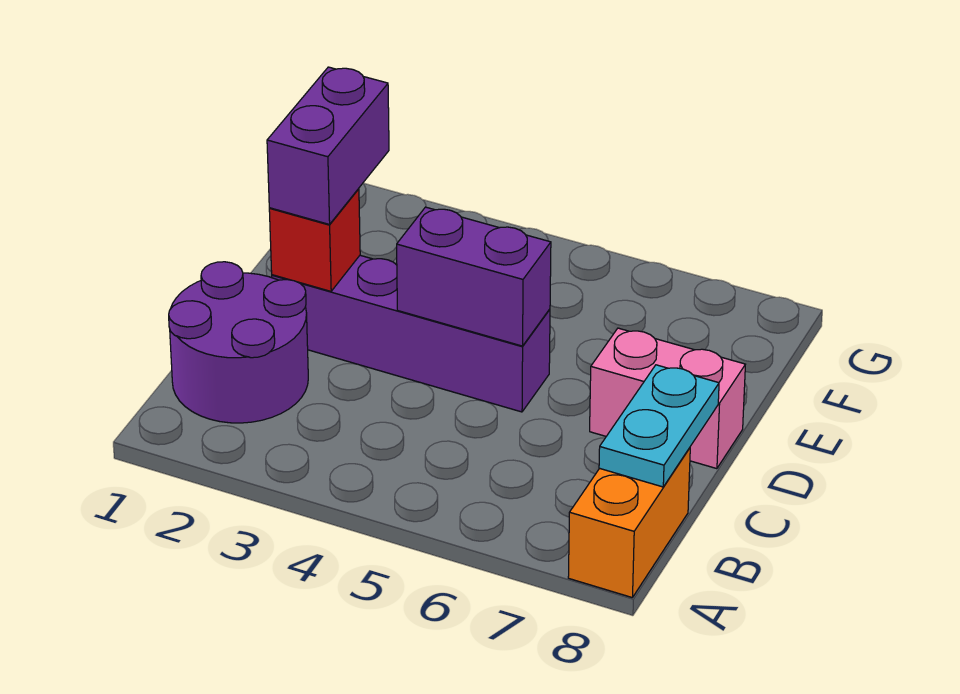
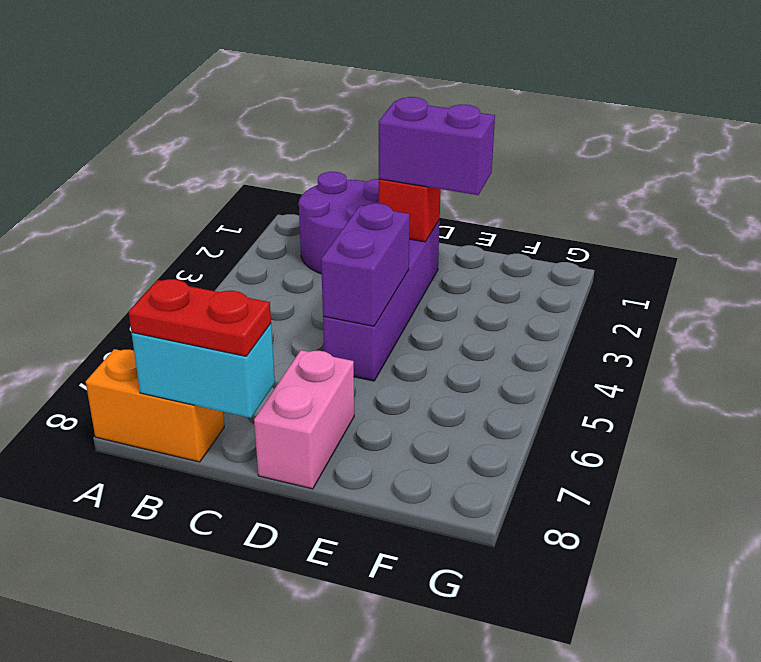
cyan 1x2 plate [599,365,719,487] -> cyan 1x2 brick [132,323,275,418]
none -> red 1x2 plate [129,279,271,356]

